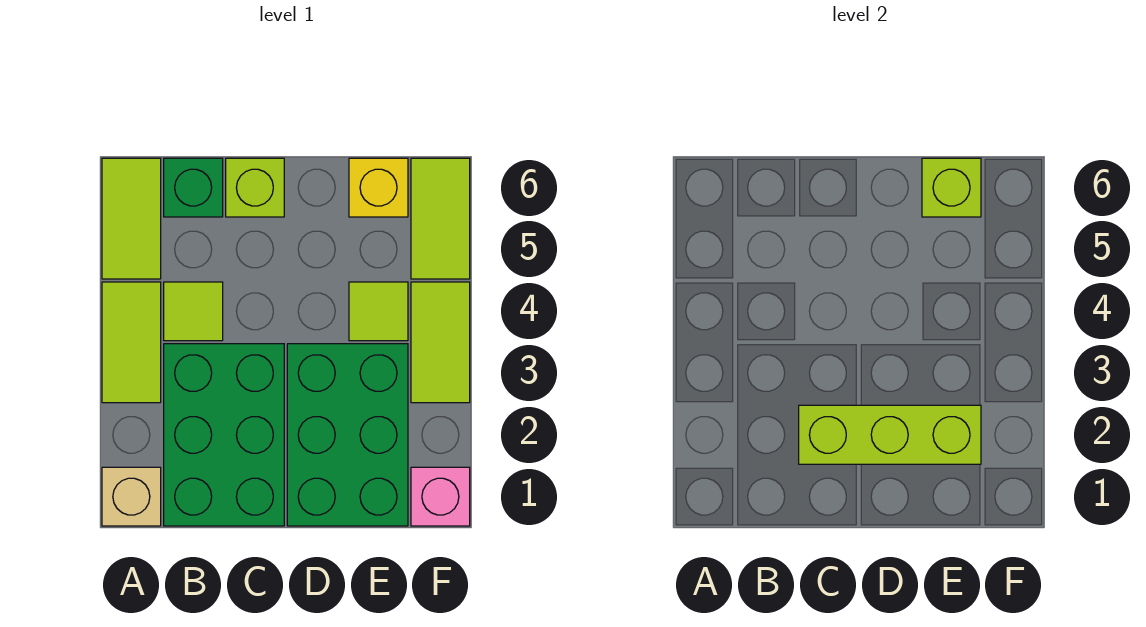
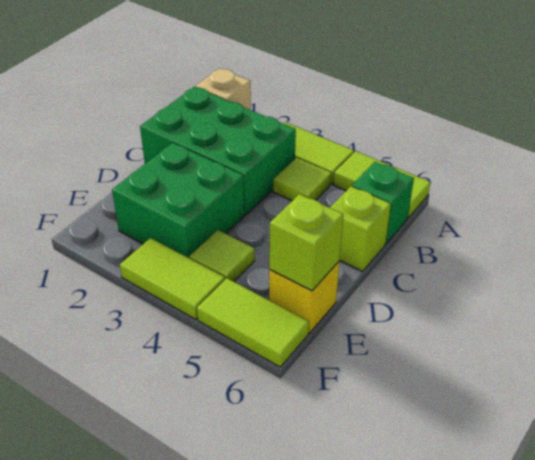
lime 1x3 brick [799,405,981,464] -> none
green 2x3 brick [287,344,408,526] -> green 2x2 brick [112,143,244,258]
pink 1x1 brick [411,467,470,526] -> none

